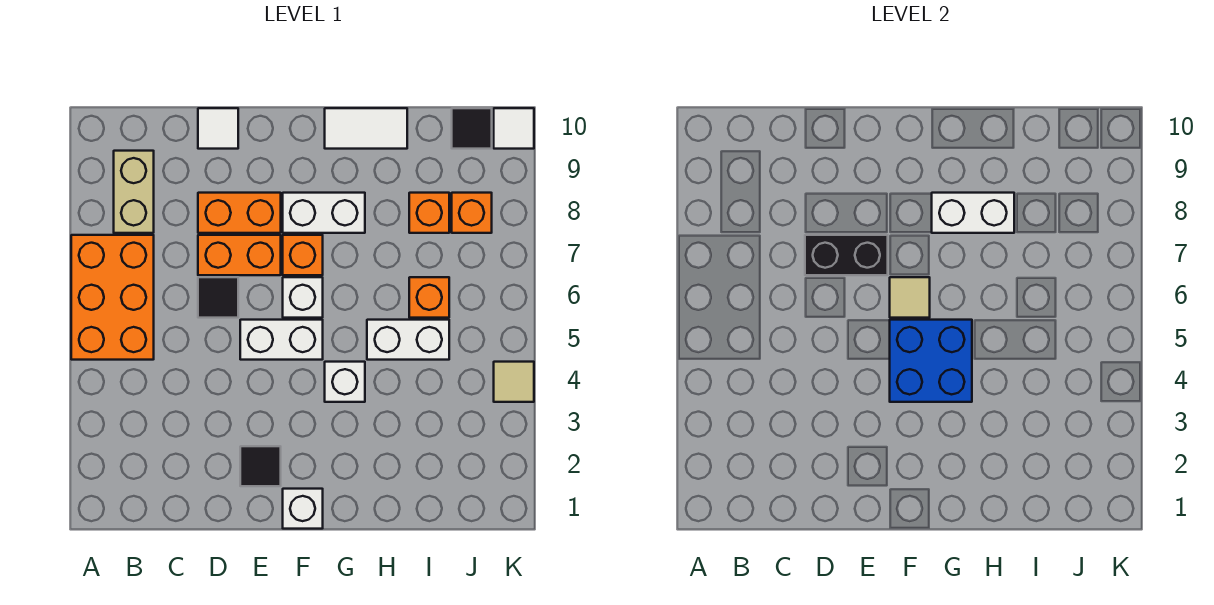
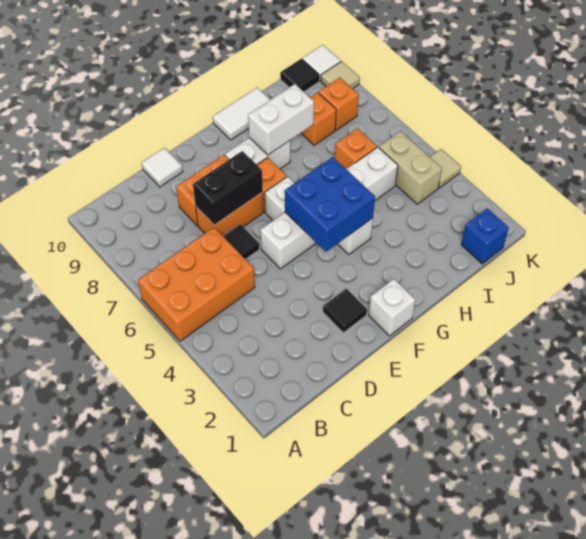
orange 2x3 brick [71,235,154,360] -> orange 2x3 brick turned to [138,228,255,341]
tan 1x2 brick [114,151,154,233] -> tan 1x2 brick moved to [379,131,442,204]
tan 1x1 tile [890,277,930,318] -> tan 1x1 tile moved to [321,61,360,88]
none -> blue 1x1 brick [461,208,509,264]

